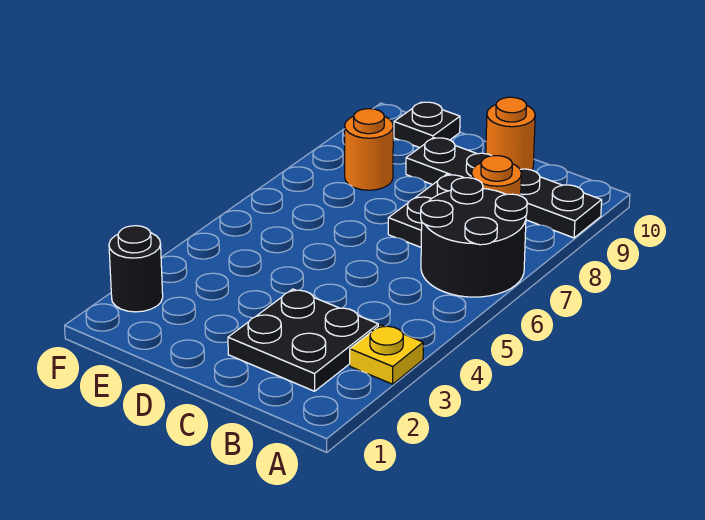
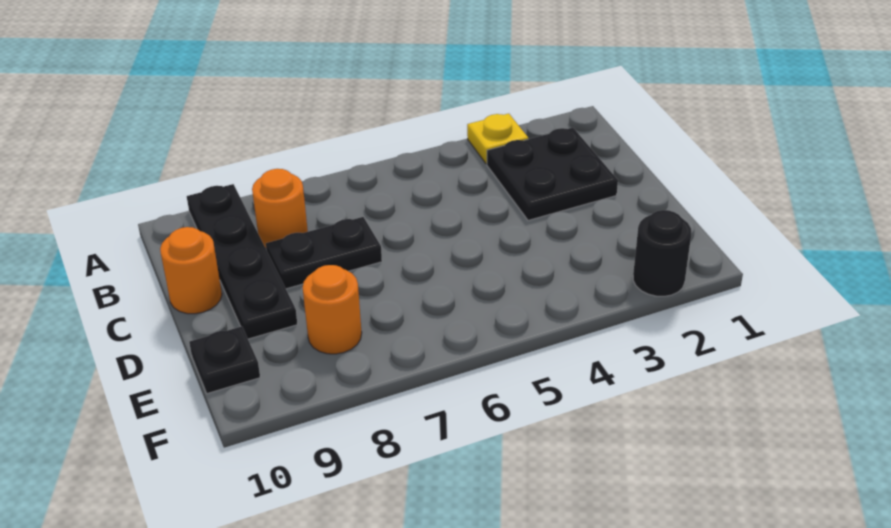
black 2x2 round brick [421,178,527,297] -> none

